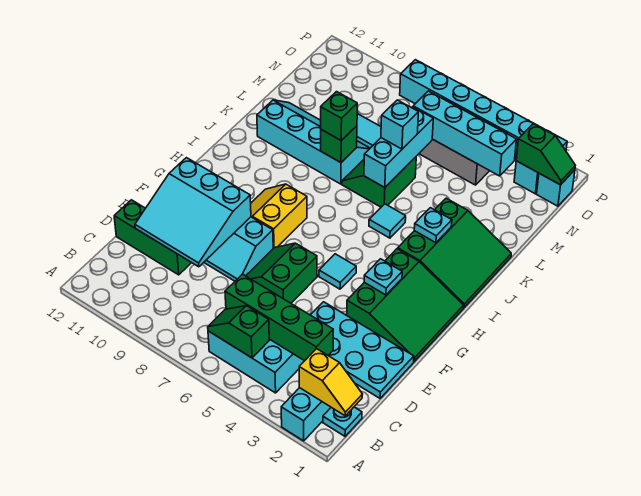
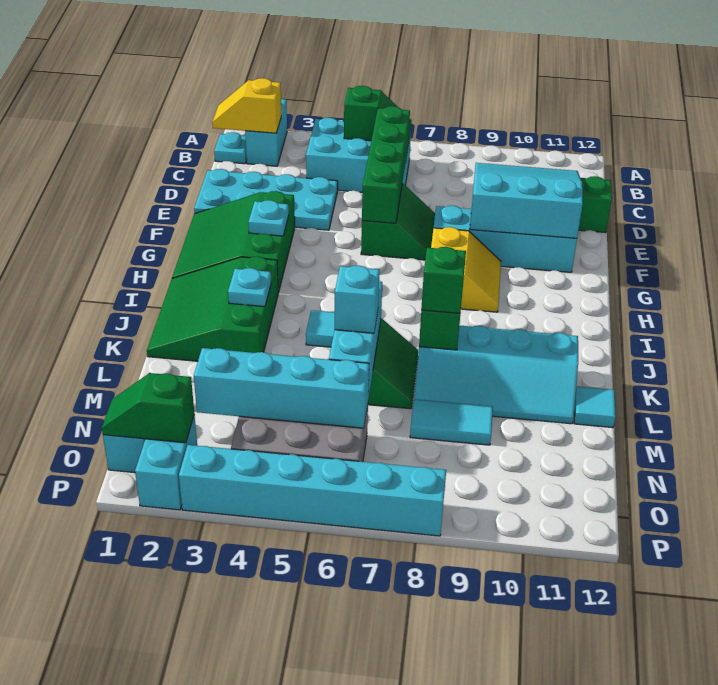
green 1x4 brick [225,274,333,361] -> green 1x4 brick turned to [362,106,410,223]
cyan 1x1 tile [319,254,356,289] -> cyan 1x1 tile moved to [574,386,616,428]

